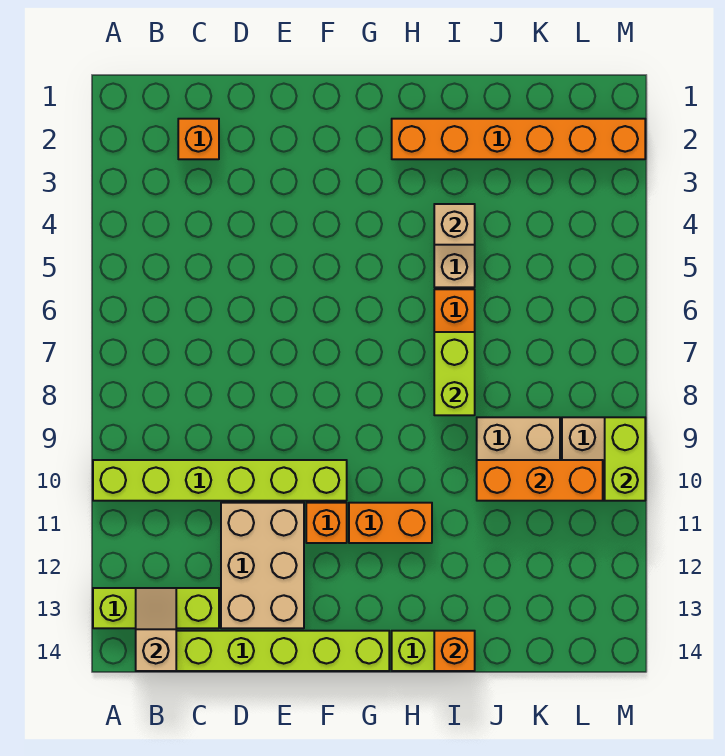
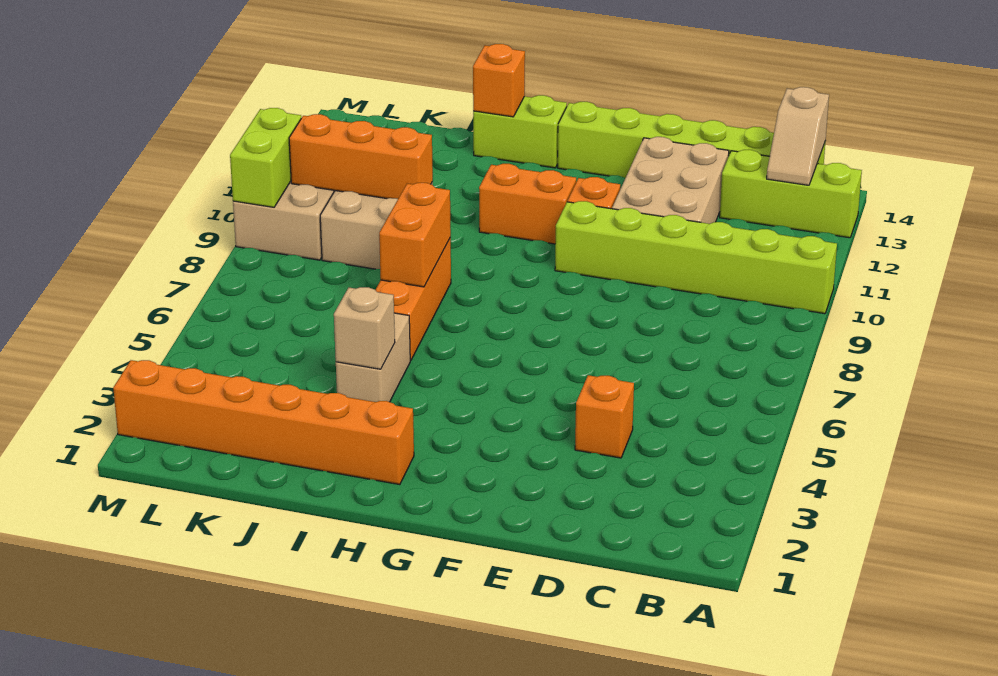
orange 1x1 brick [178,119,219,159] -> orange 1x1 brick moved to [575,375,634,458]
lime 1x2 brick [434,332,475,415] -> orange 1x2 brick [379,183,451,287]

